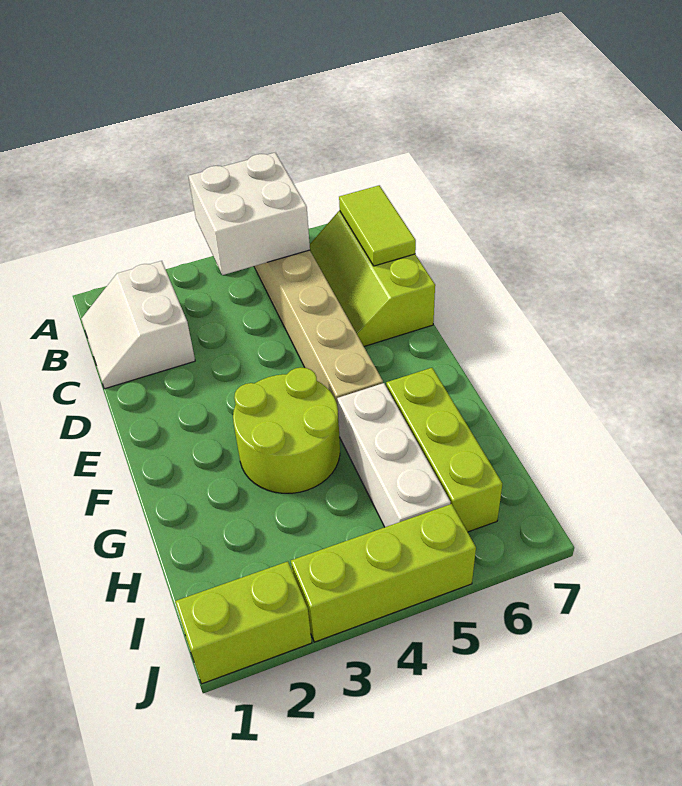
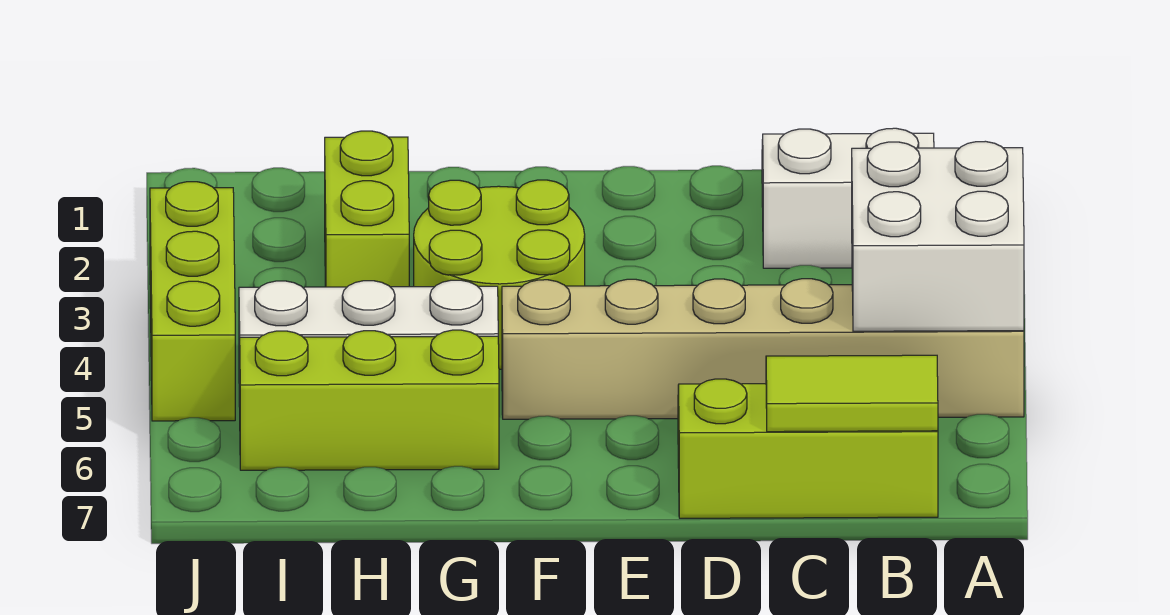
lime 1x2 brick [175,562,312,684] -> lime 1x2 brick moved to [325,131,409,287]

